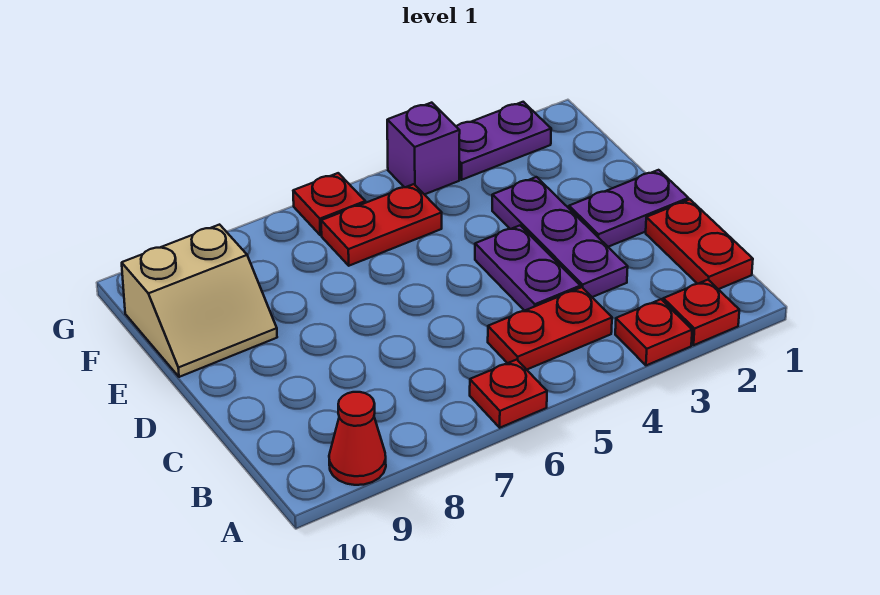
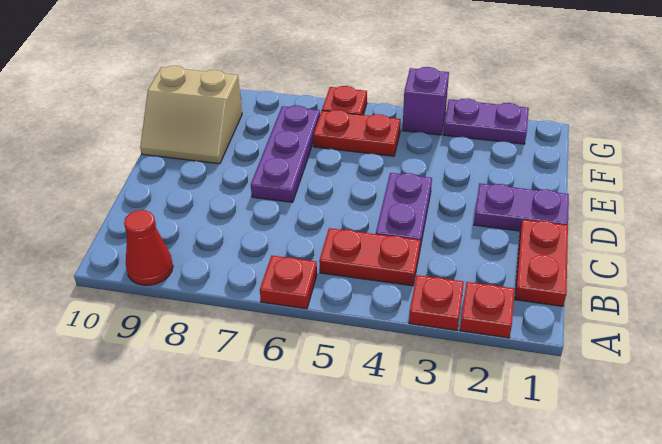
purple 1x3 plate [492,177,628,297] -> purple 1x3 plate moved to [251,105,320,202]

